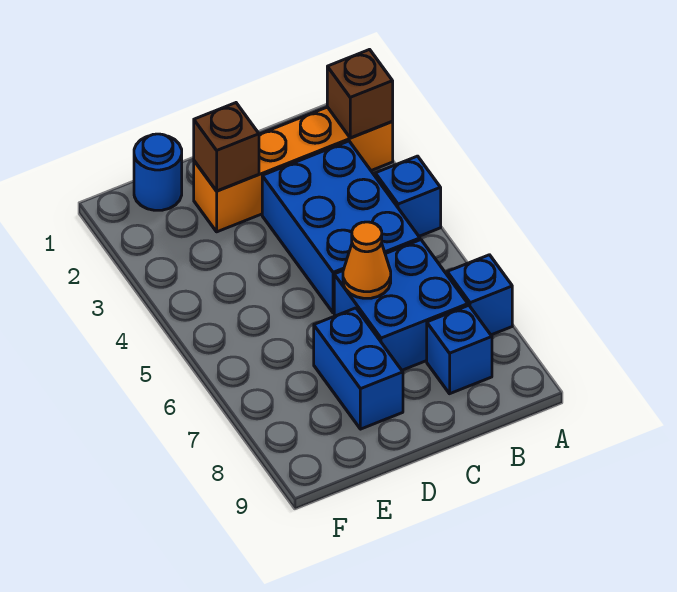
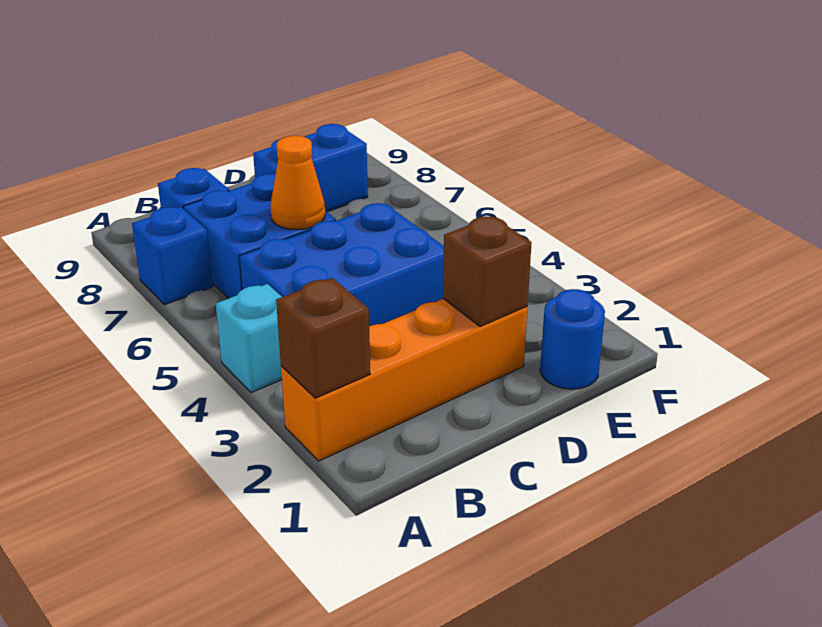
blue 1x1 brick [375,156,441,236] -> cyan 1x1 brick [216,284,282,393]
blue 2x3 brick [262,141,420,313] -> blue 2x3 brick turned to [240,203,444,326]
blue 1x2 brick [314,308,403,429] -> blue 1x2 brick turned to [253,124,368,212]

